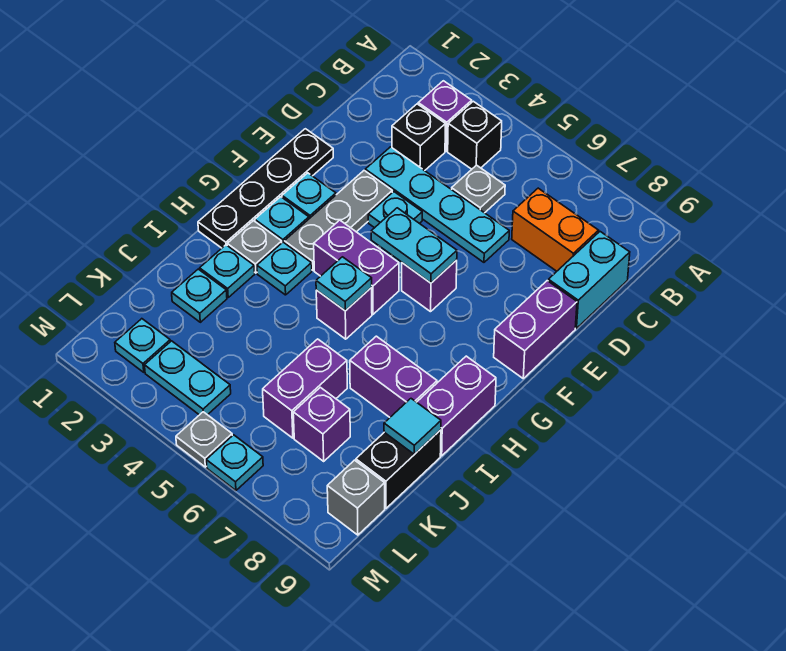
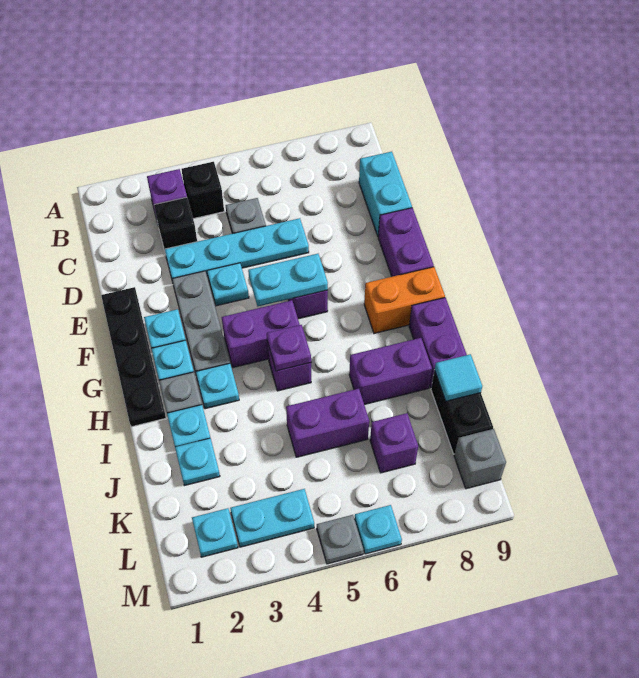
orange 1x2 brick [512,188,598,271] -> orange 1x2 brick moved to [364,267,445,334]
cyan 1x1 plate [316,257,372,311] -> purple 1x1 plate [267,325,311,371]
purple 1x2 brick [263,339,347,438] -> purple 1x2 brick turned to [286,389,369,457]

